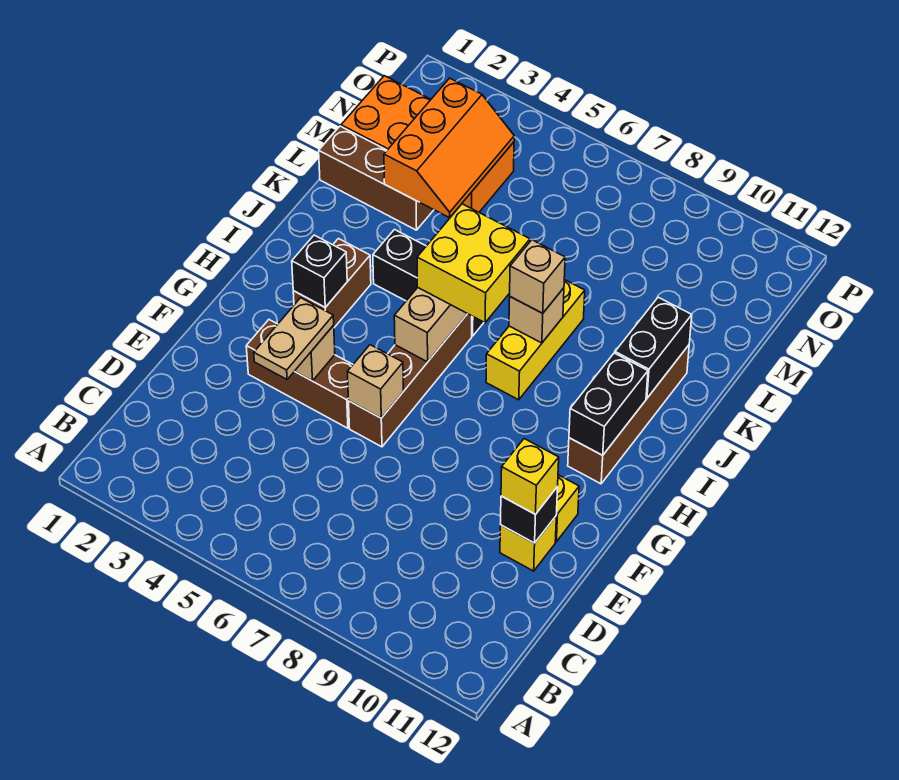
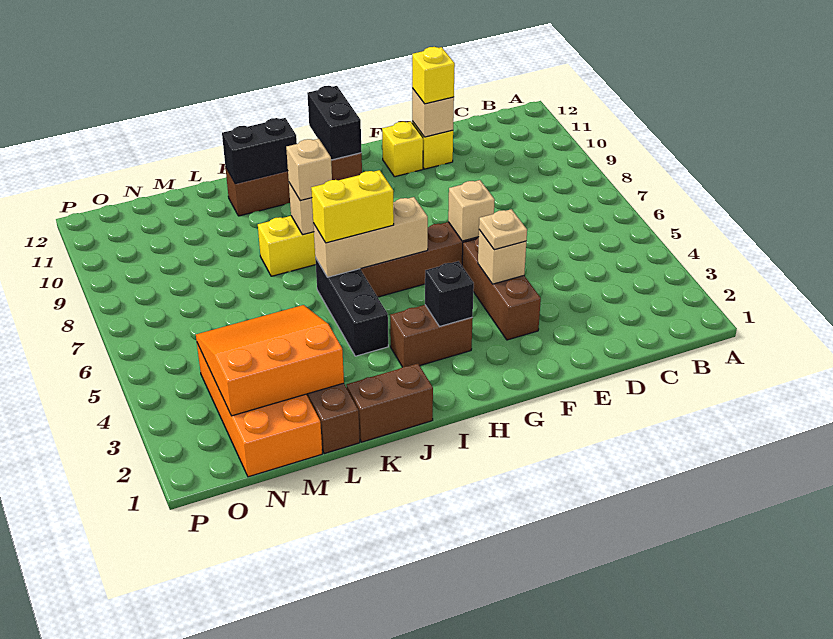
tan 1x2 plate [254,298,334,379] -> tan 1x1 plate [479,209,527,250]
black 1x1 brick [500,487,558,543] -> tan 1x1 brick [412,88,454,137]
black 1x2 brick [569,353,648,455] -> black 1x2 brick turned to [307,86,362,160]
yellow 2x2 brick [417,204,530,323] -> yellow 1x2 brick [311,170,394,243]
none -> brown 1x2 brick [347,363,433,442]
orange 2x3 slope [384,78,514,218] -> orange 3x3 slope [196,305,344,416]

